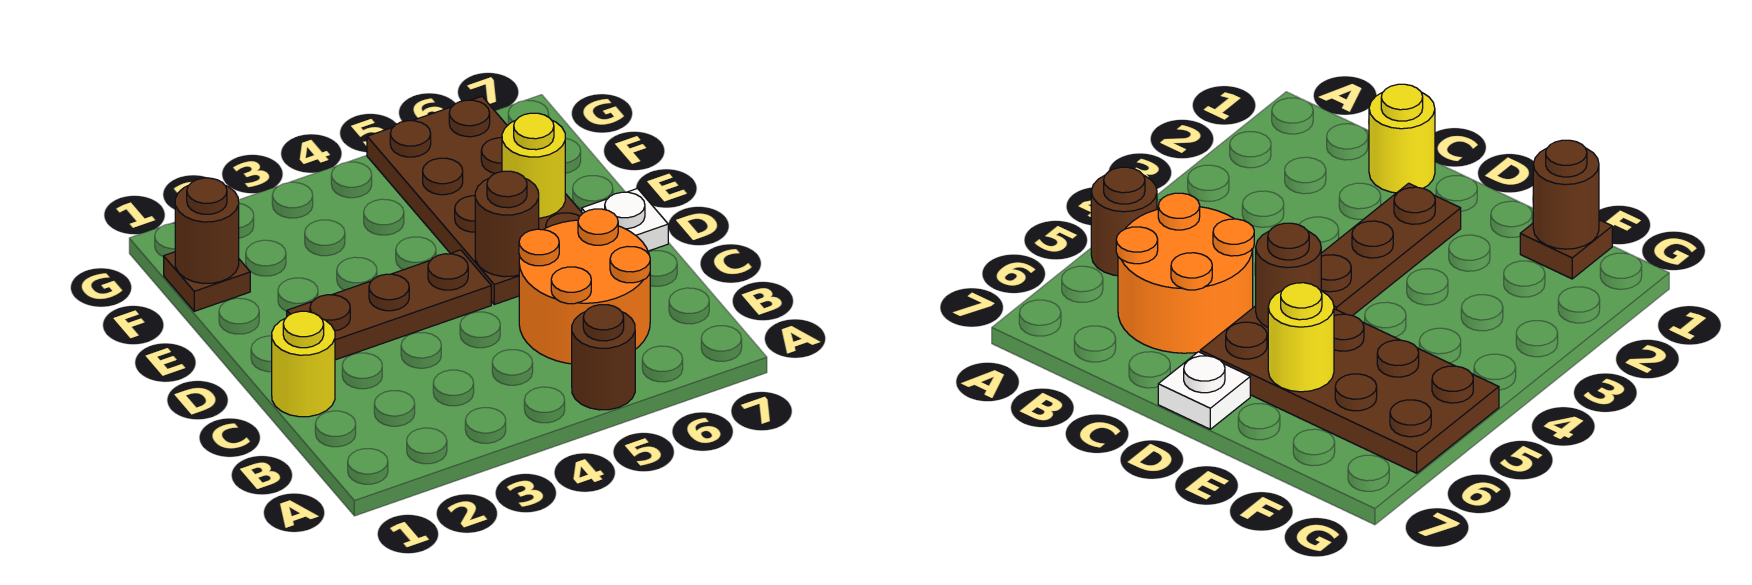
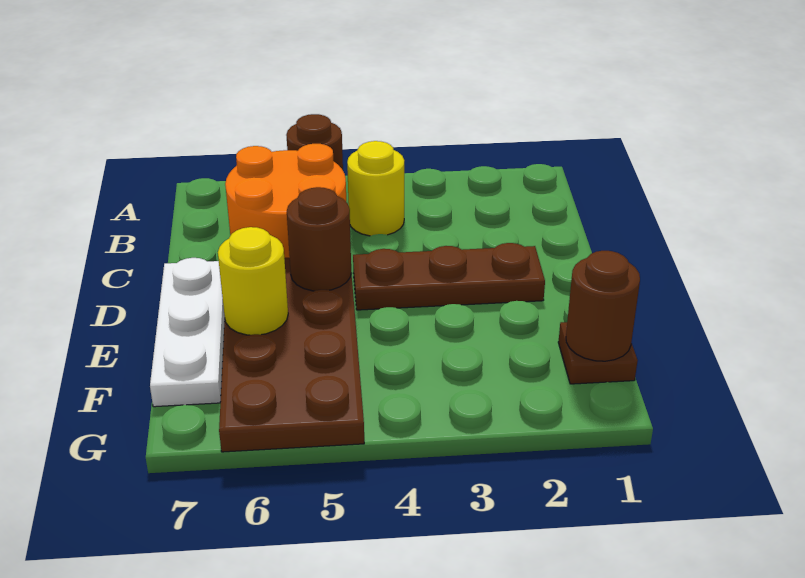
yellow 1x1 round brick [272,311,335,417] -> yellow 1x1 round brick moved to [347,141,404,236]
white 1x1 plate [582,189,668,251] -> white 1x3 plate [150,258,225,407]

